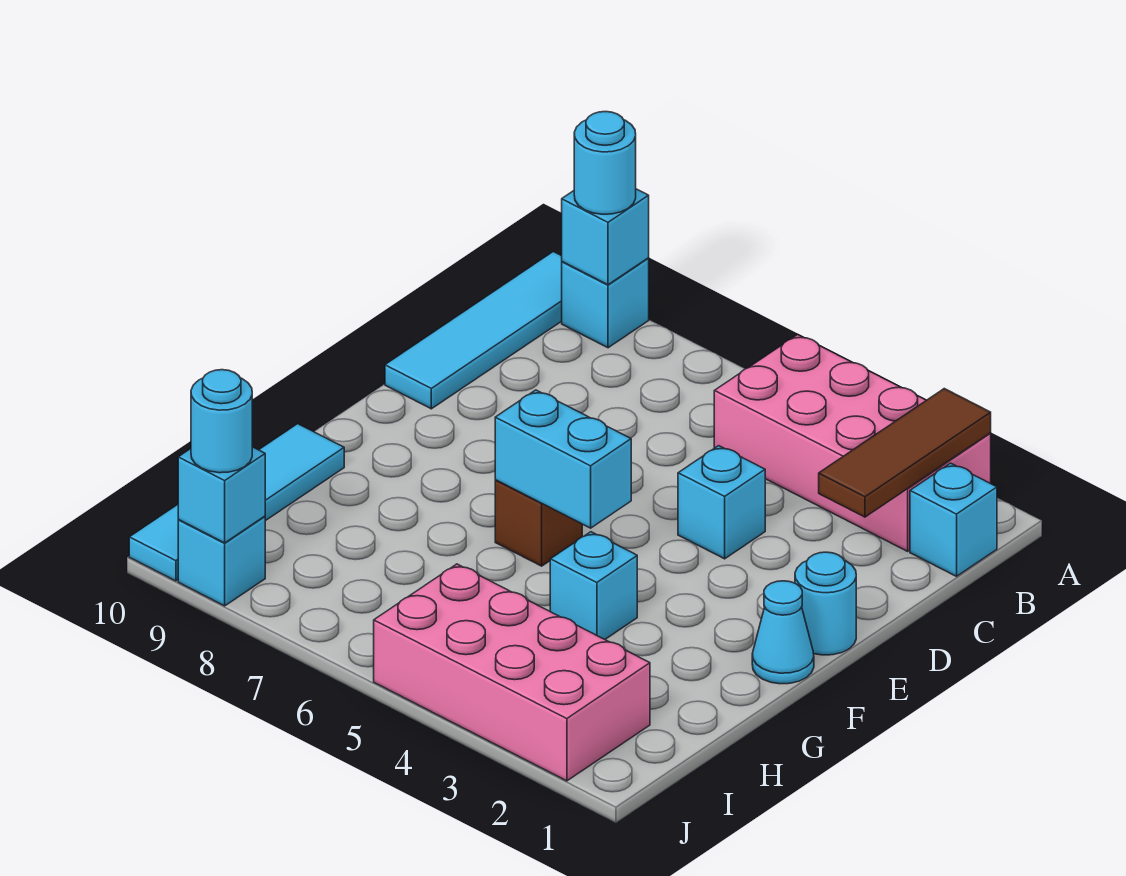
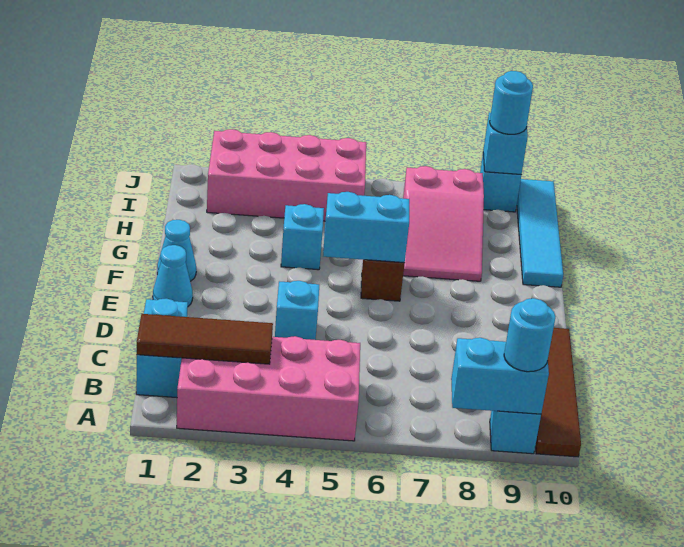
brown 1x3 tile [819,389,991,517] -> brown 1x3 tile turned to [137,314,273,364]
cyan 1x1 brick [562,189,649,285] -> cyan 1x2 brick [451,338,549,414]
cyan 1x4 tile [385,252,562,409] -> brown 1x4 tile [535,328,581,457]
cyan 1x1 brick [910,463,997,576] -> cyan 1x2 brick [136,298,188,398]
cyan 1x1 round brick [795,552,856,655] -> cyan 1x1 cone [153,245,193,306]
none -> pink 2x3 slope [403,166,484,281]

